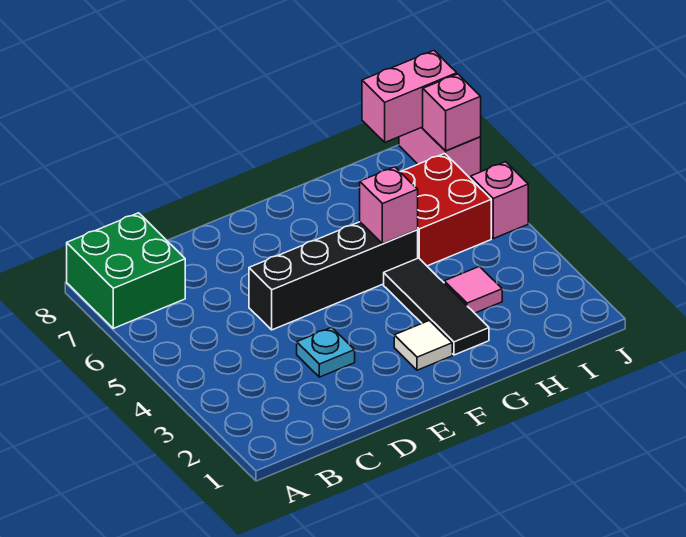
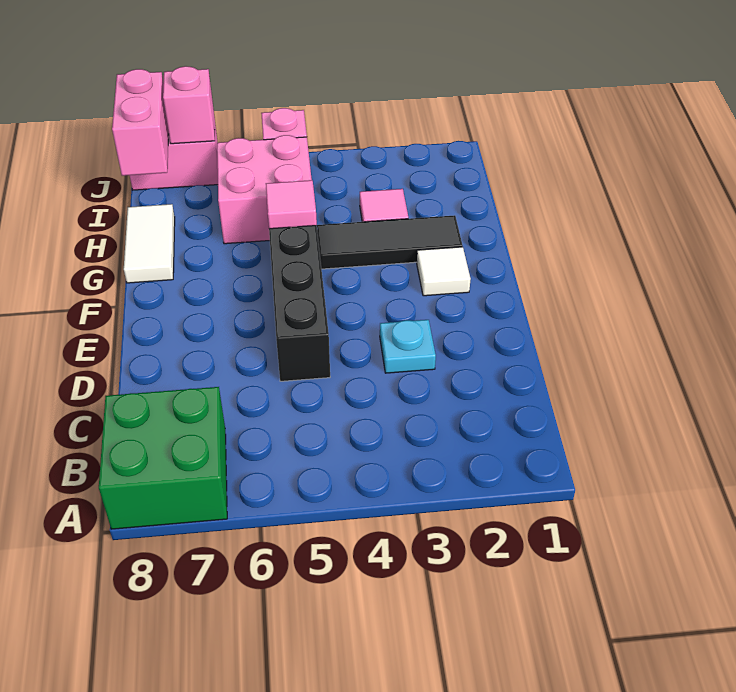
pink 1x1 brick [360,167,418,244] -> pink 1x1 tile [266,180,317,229]
none -> white 1x2 tile [124,204,175,283]
red 2x2 brick [401,153,491,266] -> pink 2x2 brick [217,135,312,244]

